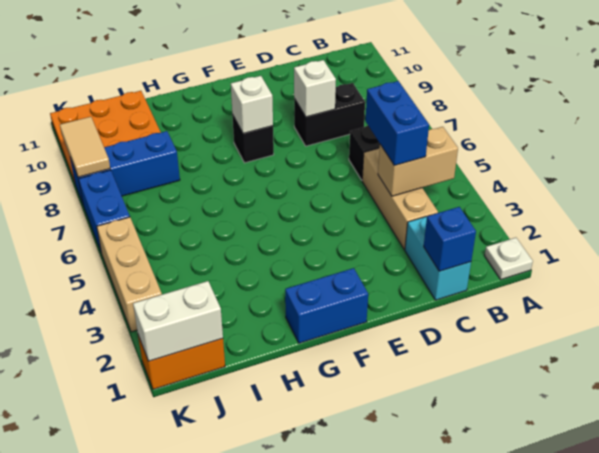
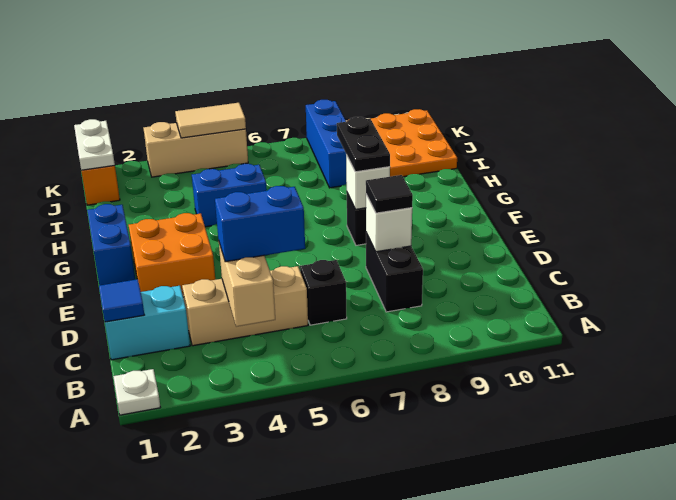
blue 1x1 brick [424,207,476,271] -> blue 1x1 tile [99,279,144,322]
none -> black 1x1 tile [366,175,413,213]
none -> orange 2x2 brick [129,213,215,295]
none -> black 1x2 plate [337,117,390,172]
white 1x2 brick [133,281,223,361] -> white 1x2 plate [74,119,115,170]
blue 1x2 brick [79,170,130,251] -> blue 1x2 brick moved to [192,164,267,227]
tan 1x2 tile [60,117,110,177] -> tan 1x2 tile moved to [175,103,246,138]

